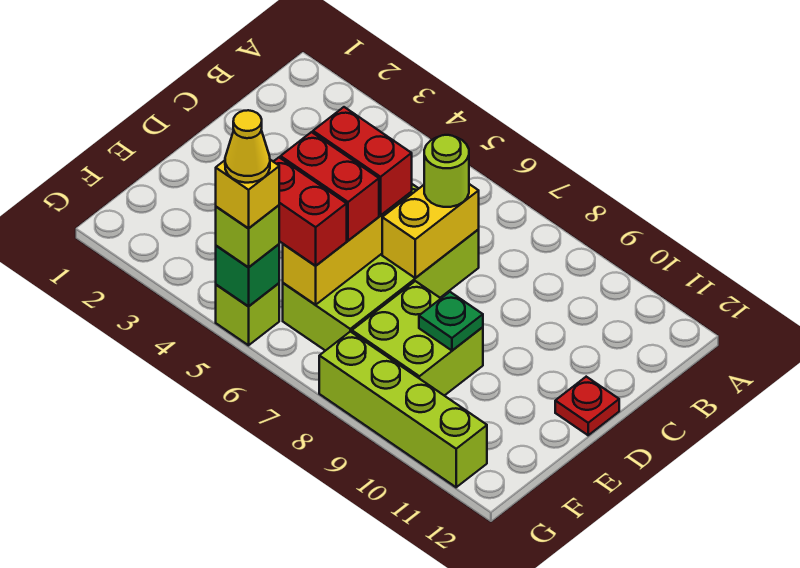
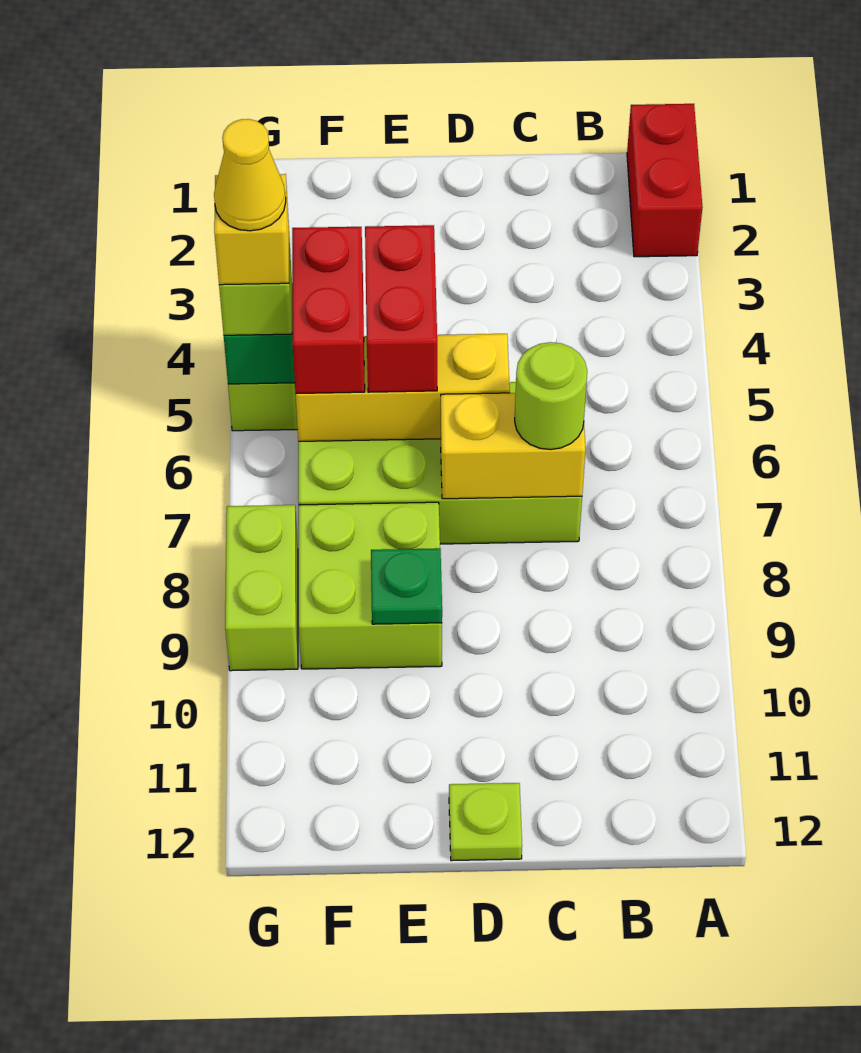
red 1x2 brick [313,107,412,215] -> red 1x2 brick moved to [627,104,702,257]
red 1x1 plate [555,377,619,435] -> lime 1x1 plate [449,783,522,861]
lime 1x4 brick [319,332,487,487] -> lime 1x2 brick [225,505,298,671]

